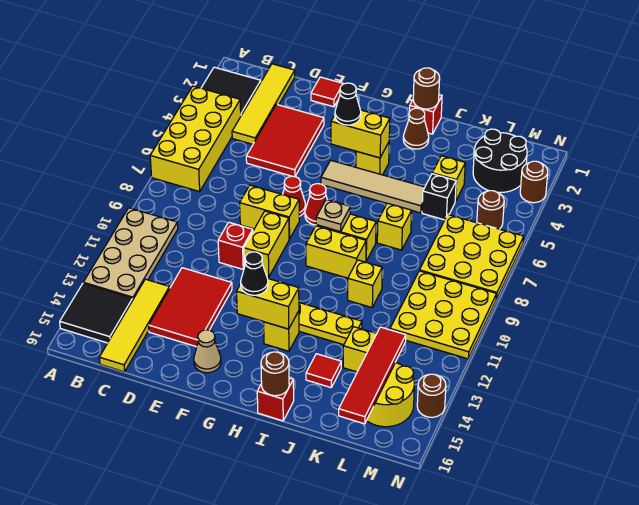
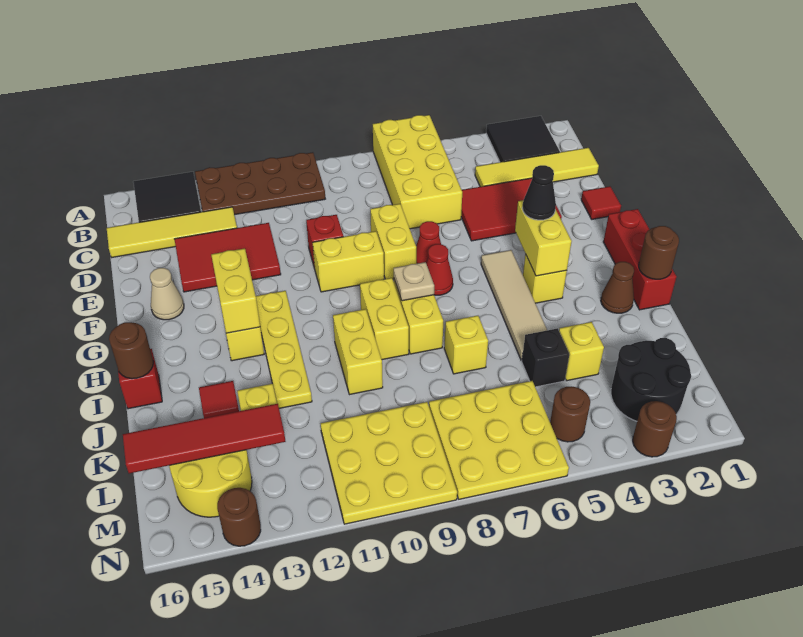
yellow 2x4 brick [150,86,241,192] -> yellow 2x4 brick turned to [373,115,462,229]
tan 2x4 plate [83,208,178,299] -> brown 2x4 plate [195,152,325,215]
black 1x1 cone [241,252,268,295] -> none
red 1x1 brick [410,95,442,134] -> red 1x3 brick [603,209,676,310]
yellow 1x1 brick [348,260,382,308] -> yellow 1x2 brick [333,309,383,395]

